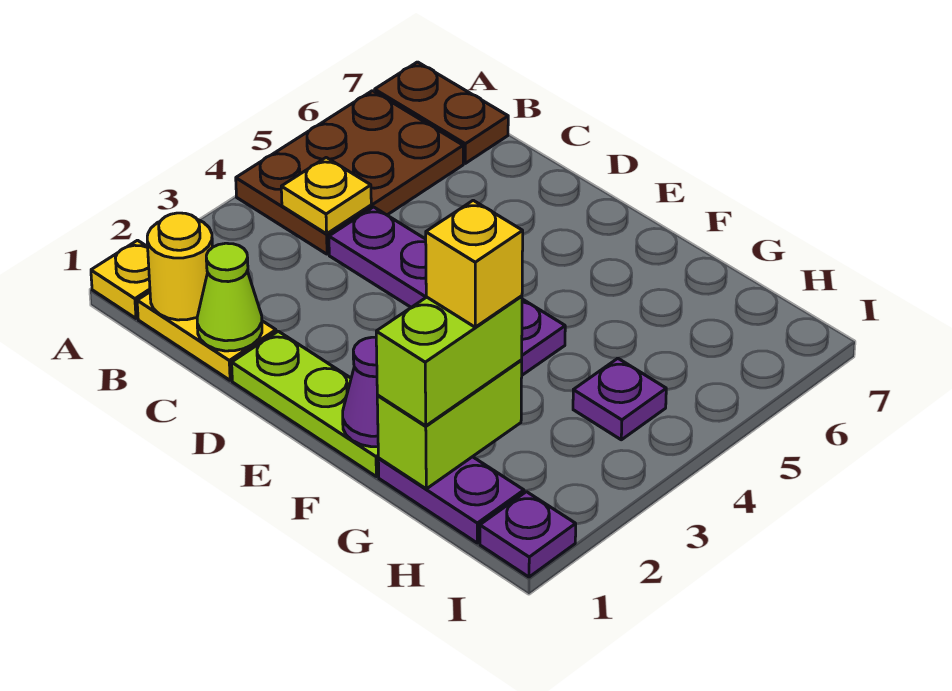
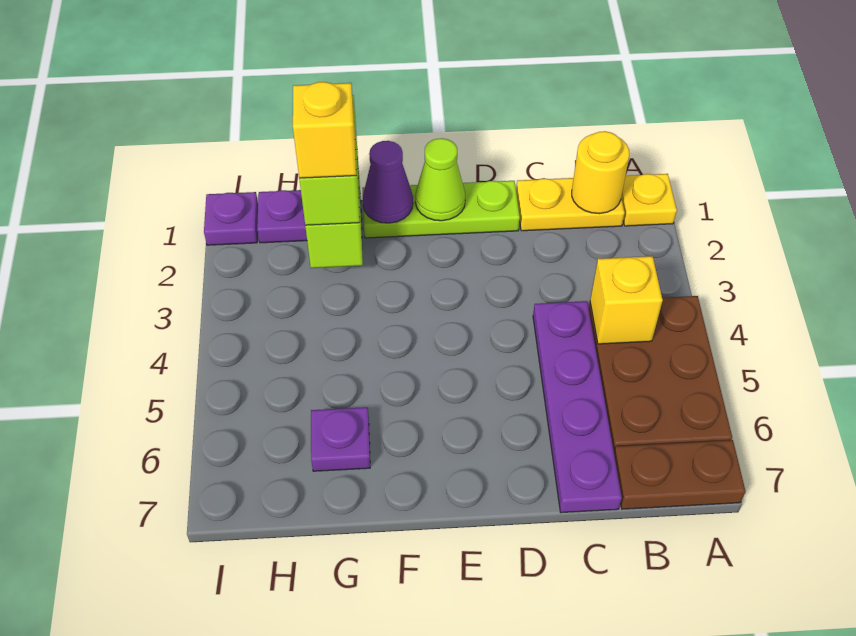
yellow 1x1 plate [281,158,371,234] -> yellow 1x1 brick [590,256,663,344]
lime 1x1 cone [197,243,262,351] -> lime 1x1 cone moved to [415,138,465,221]
purple 1x4 plate [329,207,565,375] -> purple 1x4 plate turned to [533,301,622,513]
purple 1x1 plate [573,358,666,440] -> purple 1x1 plate moved to [311,407,370,471]

